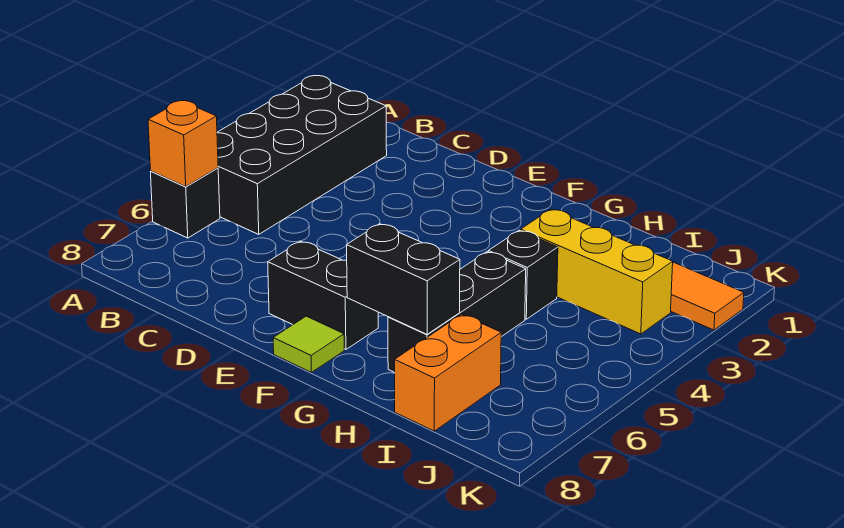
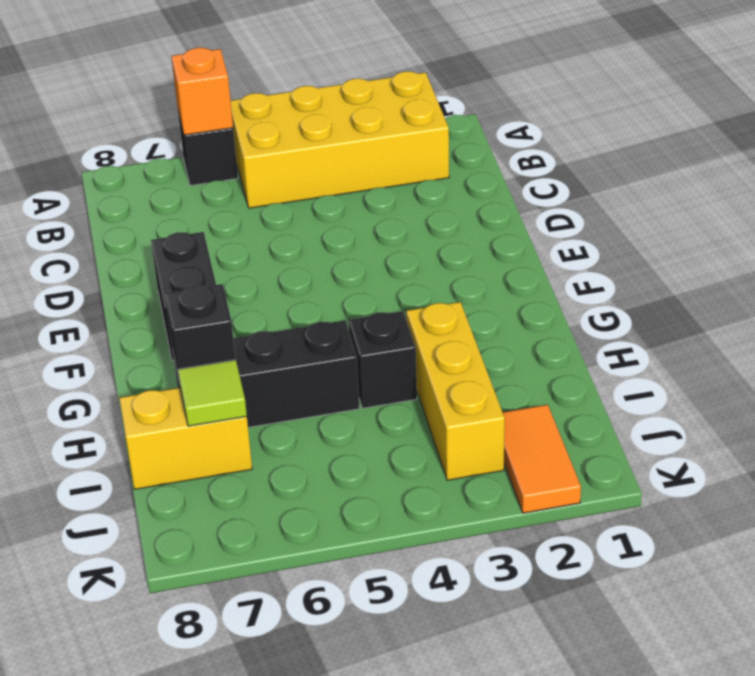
black 2x4 brick [217,76,387,234] -> yellow 2x4 brick [231,71,449,208]
lime 1x1 tile [273,316,344,372] -> lime 1x1 tile moved to [178,360,247,426]
black 1x2 brick [347,224,460,334] -> black 1x1 brick [165,284,236,379]
orange 1x2 brick [395,314,501,431] -> yellow 1x2 brick [119,388,252,489]

